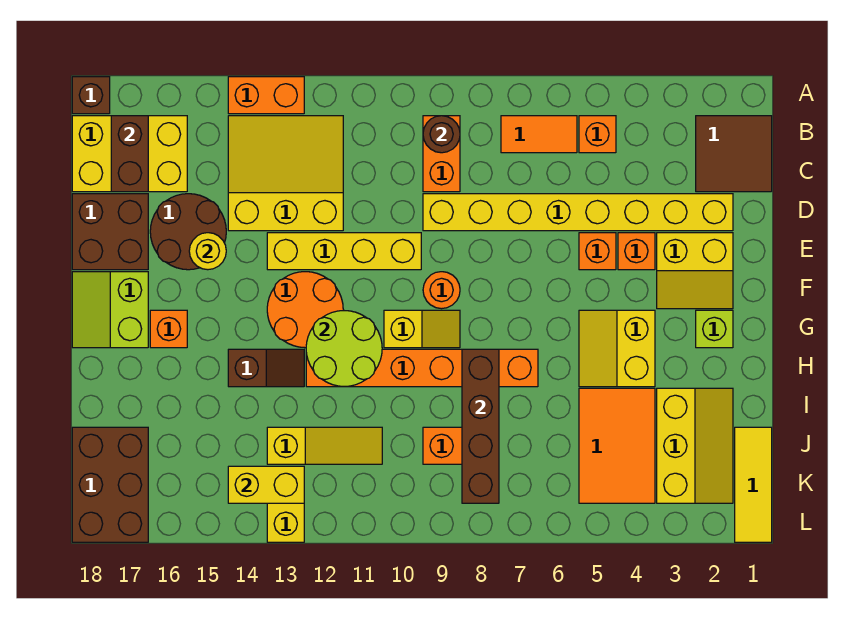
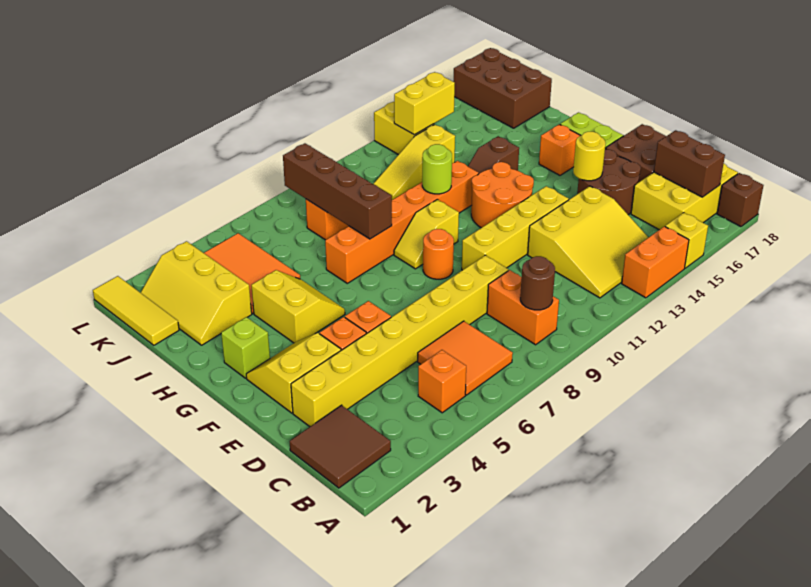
none -> yellow 1x1 brick [665,213,708,268]
orange 1x2 tile [501,116,577,153] -> orange 2x2 tile [418,321,513,395]
lime 2x2 round brick [306,311,382,387] -> lime 1x1 round brick [422,144,452,194]

